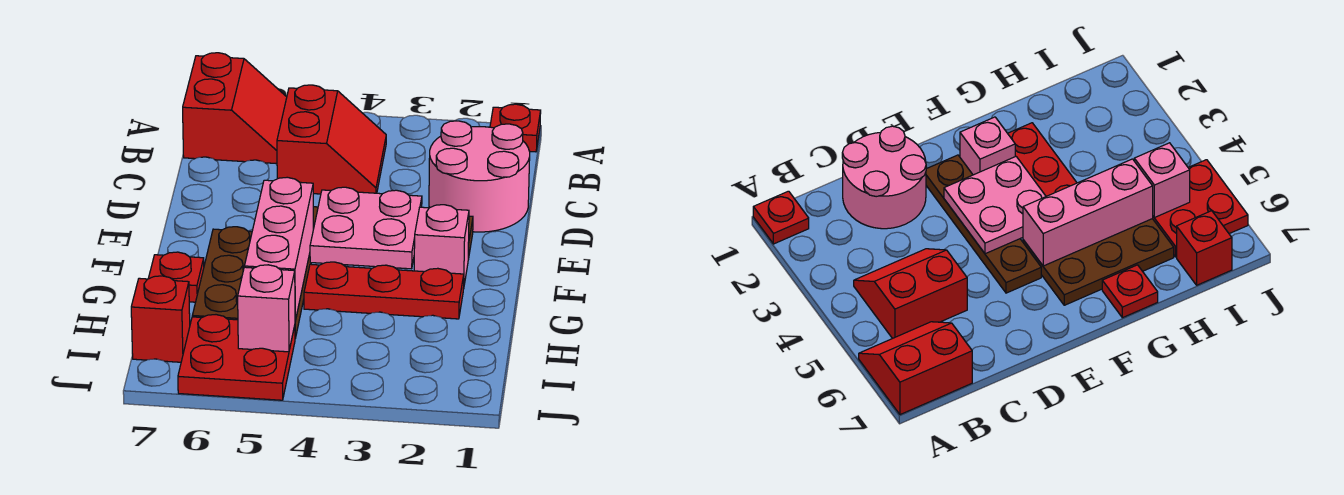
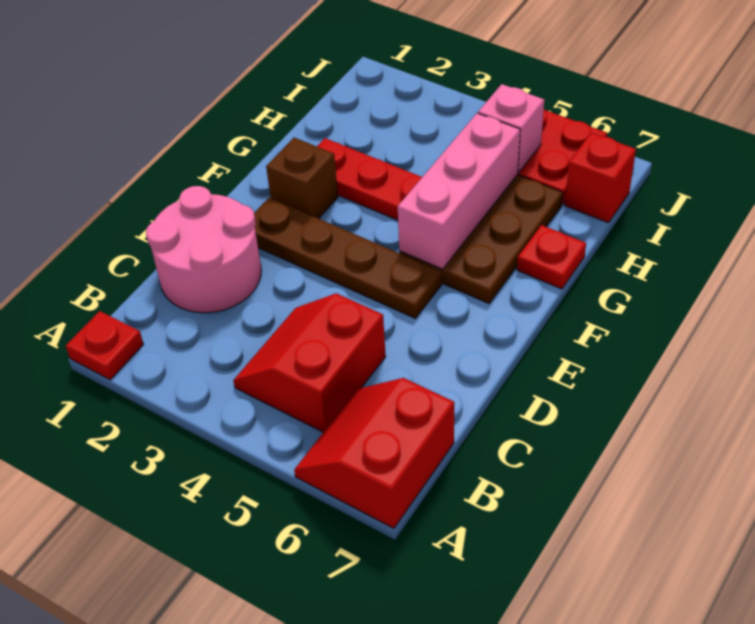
pink 2x2 plate [310,187,422,269] -> none
pink 1x1 brick [414,205,469,289] -> brown 1x1 brick [266,138,338,219]

